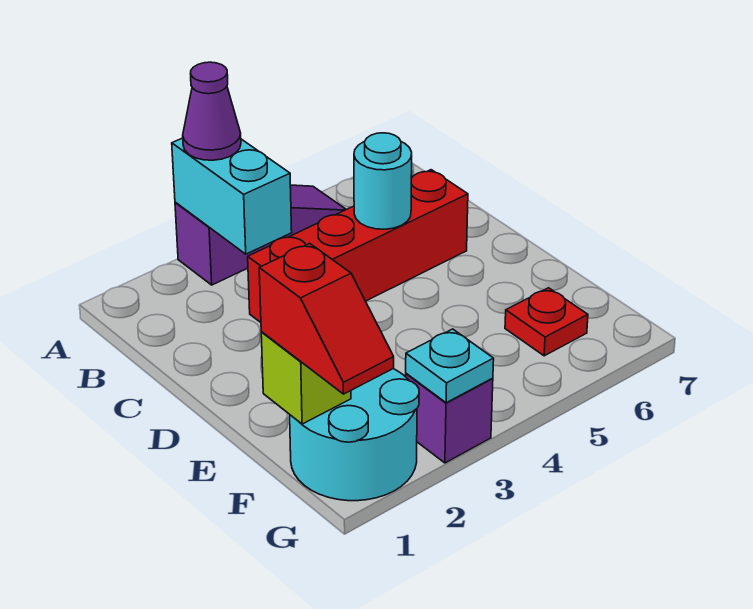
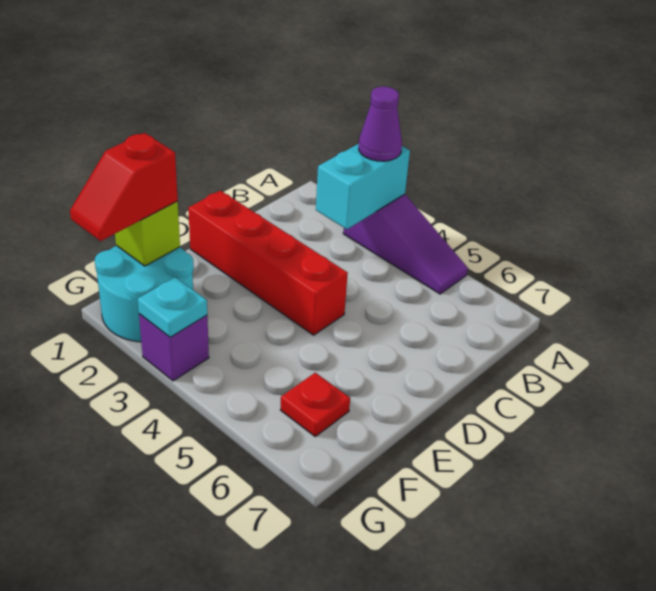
red 1x4 brick [248,170,468,322] -> red 1x4 brick moved to [188,191,348,335]
cyan 1x1 round brick [354,133,412,229] -> none

